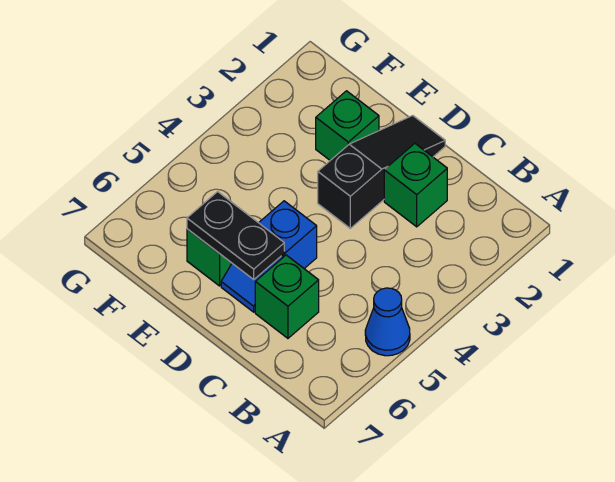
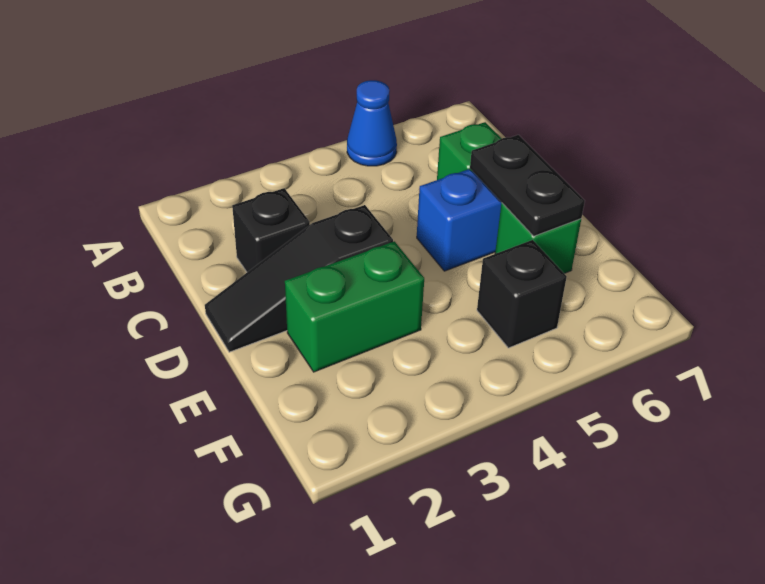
green 1x1 brick [384,144,447,227] -> black 1x1 brick [232,188,310,272]
green 1x1 brick [316,91,379,160] -> green 1x2 brick [285,241,424,372]
none -> black 1x1 brick [477,240,567,348]

